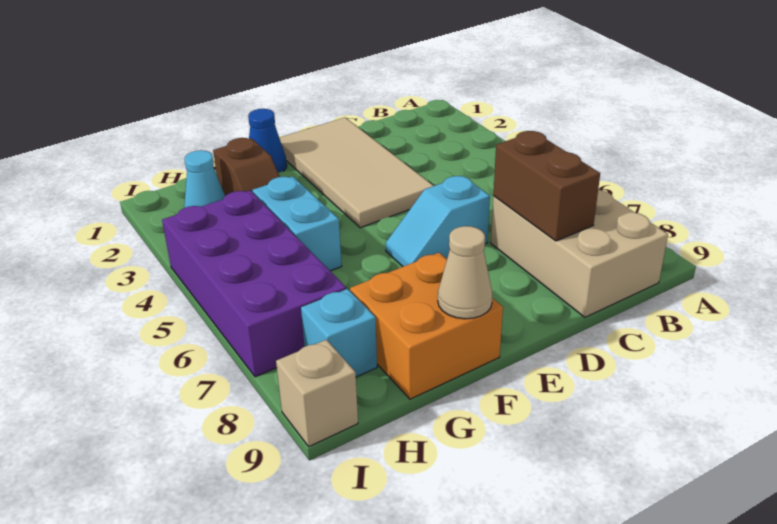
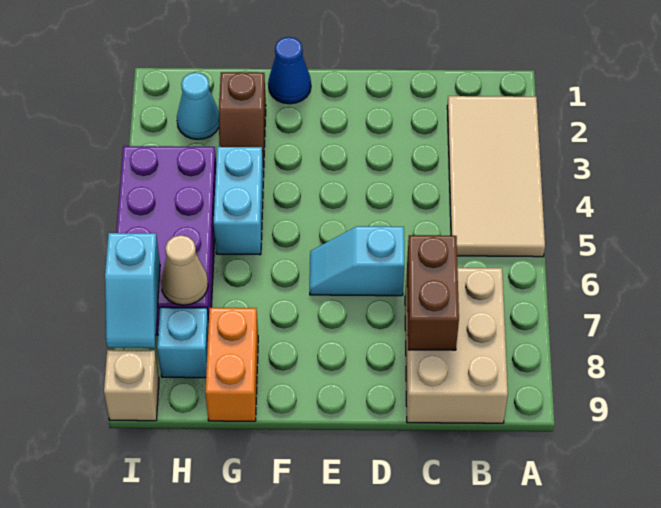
tan 2x4 tile [280,117,433,228] -> tan 2x4 tile moved to [447,96,545,257]
orange 2x2 brick [350,253,503,399] -> orange 1x2 brick [205,308,258,421]
tan 1x1 cone [438,226,492,319] -> tan 1x1 cone moved to [161,235,208,305]
none -> cyan 1x2 slope [105,233,160,348]

